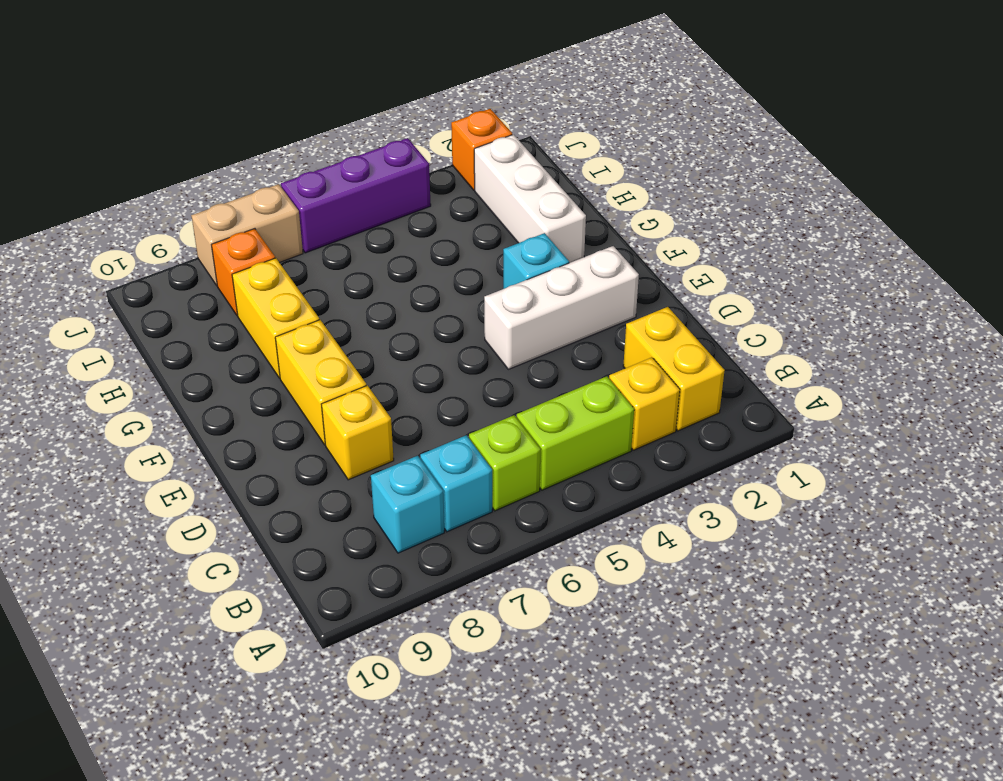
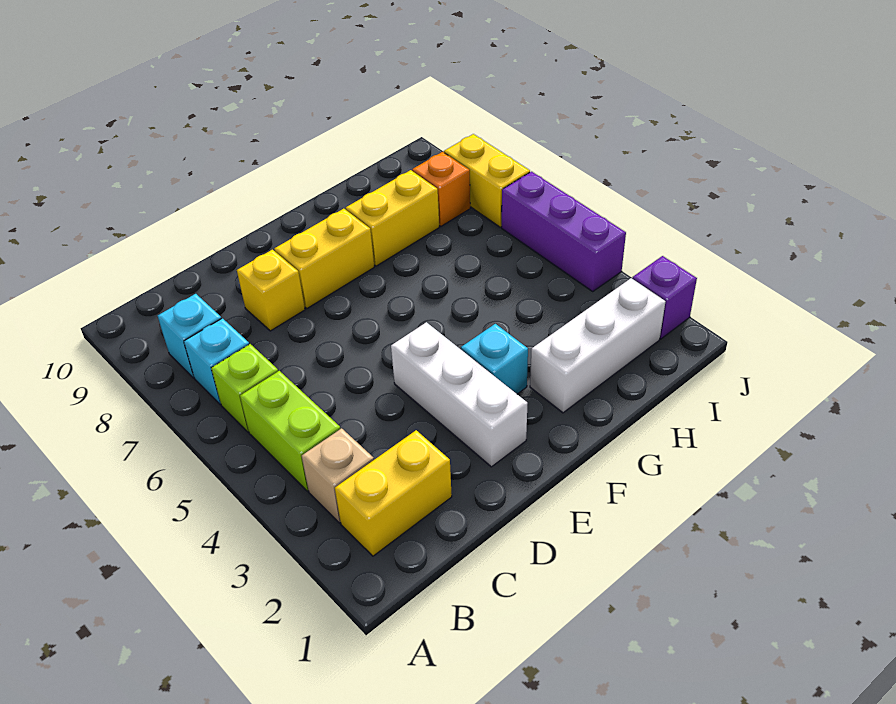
yellow 1x1 brick [609,357,680,450] -> tan 1x1 brick [302,428,374,523]
orange 1x1 brick [451,109,512,190] -> purple 1x1 brick [632,256,697,339]
tan 1x2 brick [191,184,303,285] -> yellow 1x2 brick [444,134,530,227]

